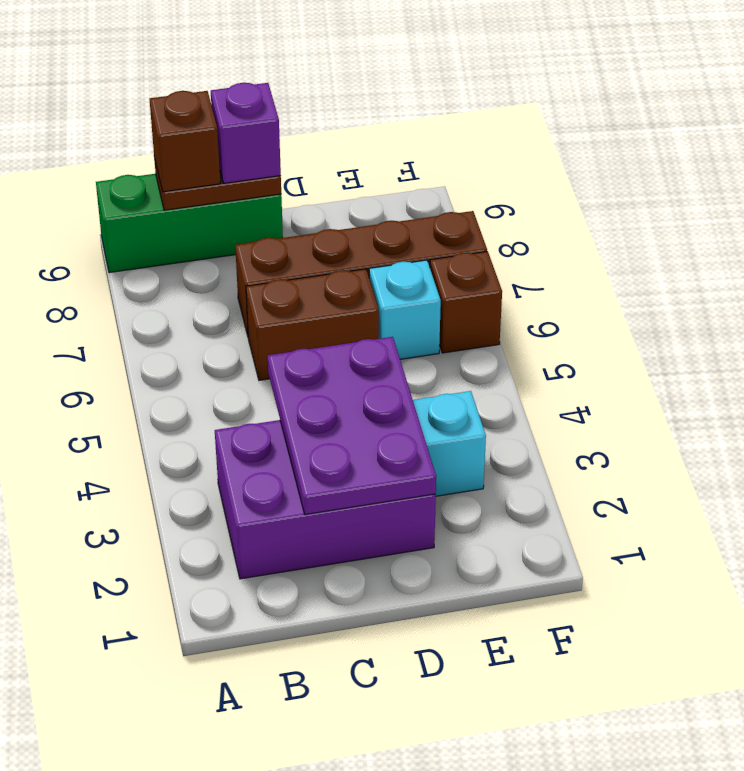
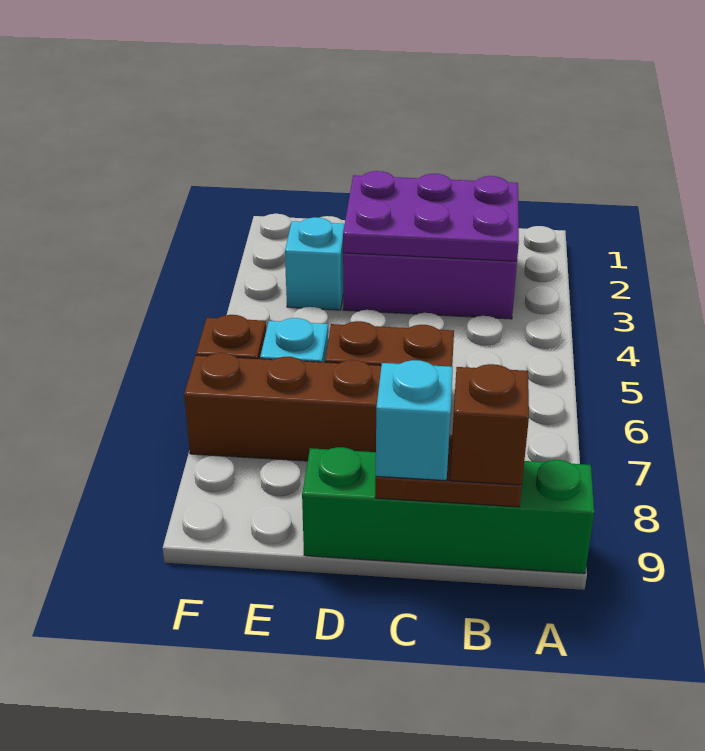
green 1x3 brick [96,174,283,273] -> green 1x4 brick [302,447,594,574]
purple 2x3 plate [268,337,436,515] -> purple 2x3 plate turned to [343,171,519,261]
purple 1x1 brick [211,83,281,183] -> cyan 1x1 brick [376,360,453,480]

